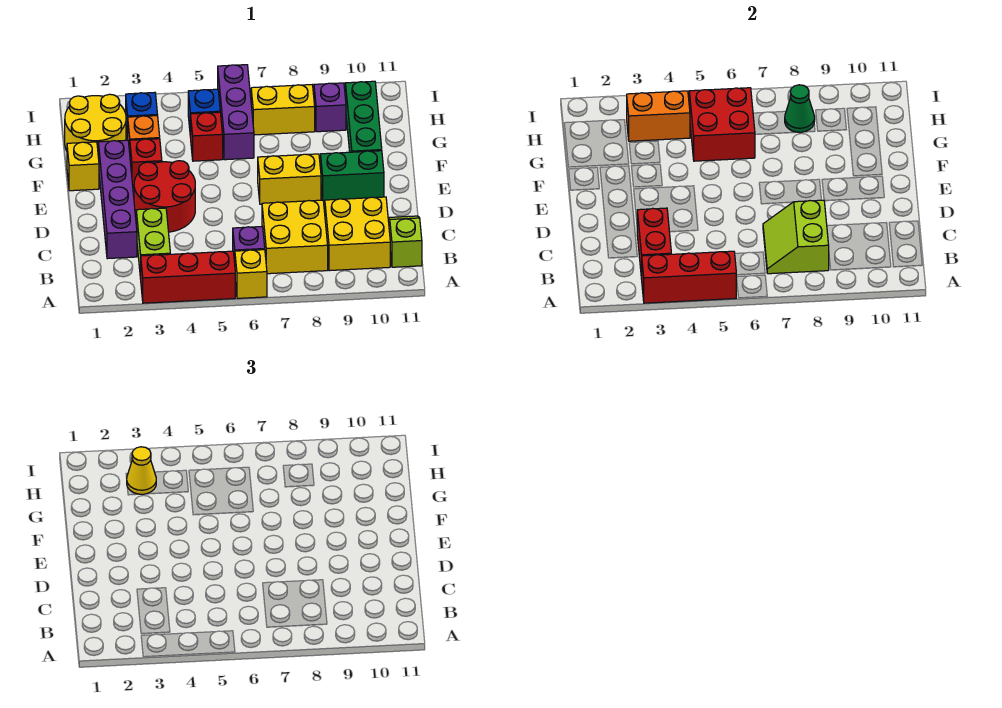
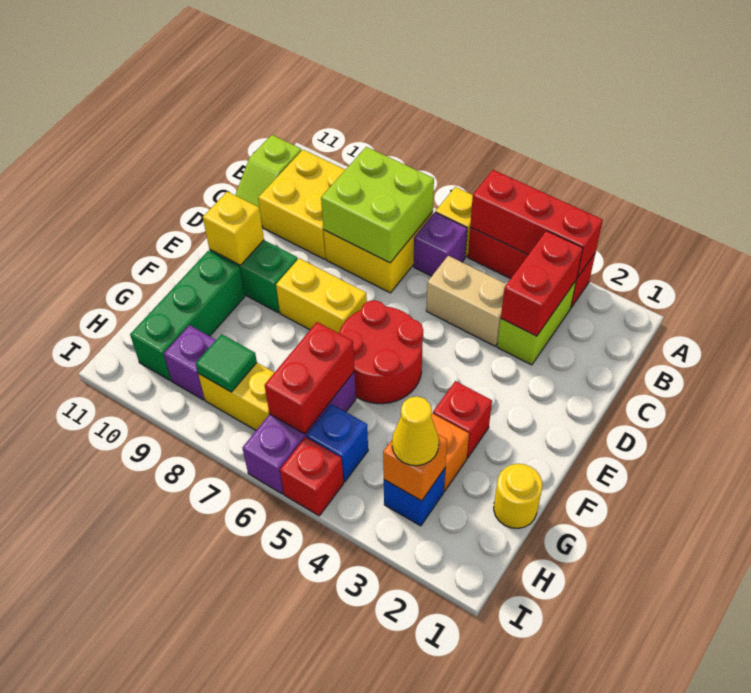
lime 2x2 slope [763,200,829,274] -> lime 2x2 brick [321,147,434,263]
purple 1x4 brick [98,140,137,259] -> none
none -> tan 1x2 brick [426,256,506,346]
red 2x2 round brick [134,161,195,232] -> red 2x2 round brick moved to [339,300,423,404]
yellow 1x1 brick [67,142,99,191] -> yellow 1x1 brick moved to [203,192,264,265]
yellow 2x2 round brick [65,94,126,151] -> yellow 1x1 round brick [494,464,542,529]
red 1x1 brick [191,112,223,161] -> red 1x1 brick moved to [280,437,344,516]
red 2x2 brick [689,88,755,161] -> red 1x2 brick [265,322,355,434]
orange 1x2 brick [627,91,690,141] -> orange 1x1 brick [383,435,447,501]
green 1x1 cone [785,85,815,133] -> green 1x1 tile [196,334,257,392]

